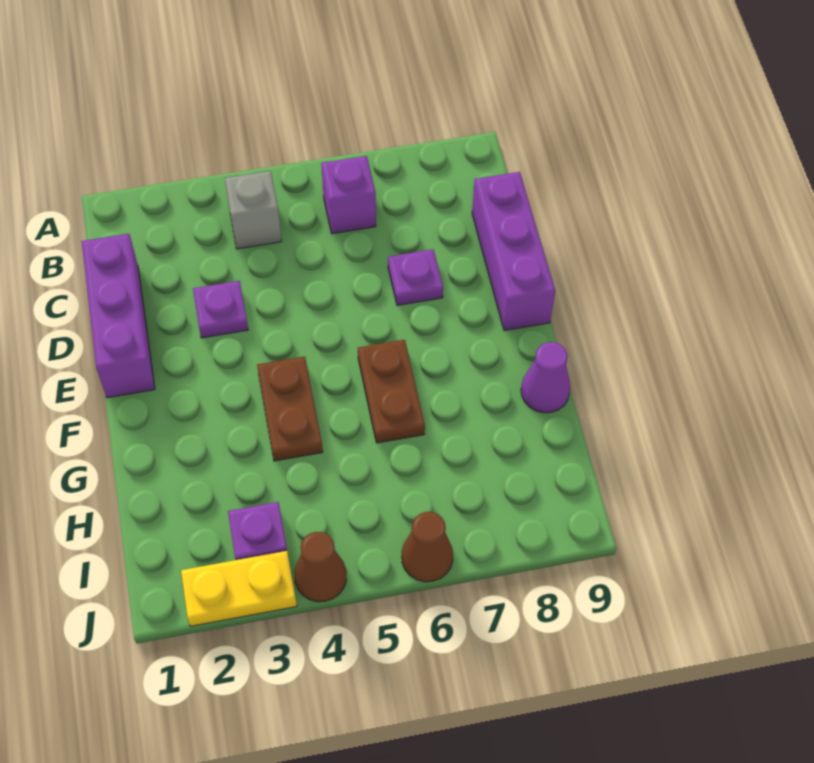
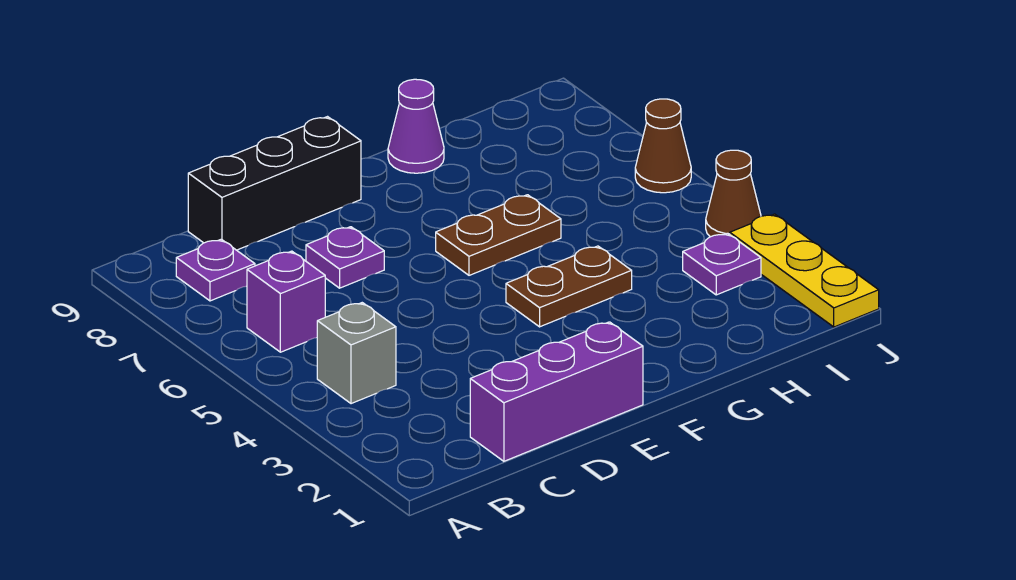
purple 1x3 brick [472,172,555,331] -> black 1x3 brick [188,117,361,250]
purple 1x1 plate [193,281,248,338] -> purple 1x1 plate moved to [176,239,255,301]
yellow 1x2 plate [181,551,297,626] -> yellow 1x3 plate [730,214,879,327]

